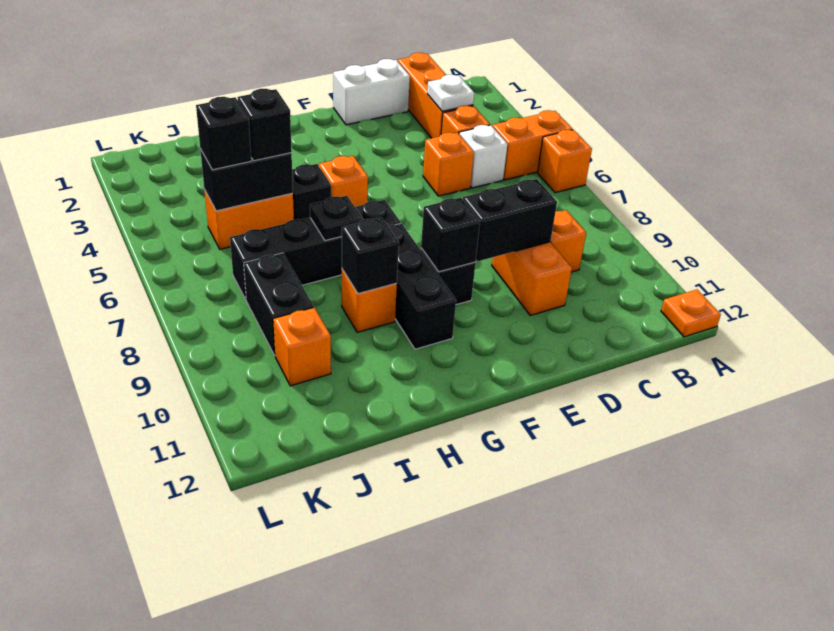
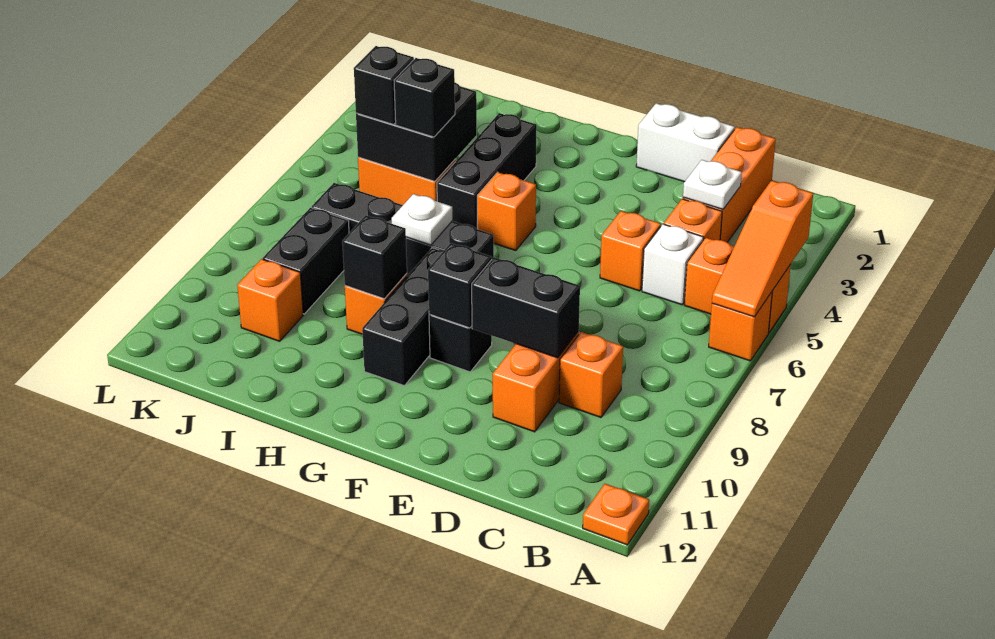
none -> orange 1x3 slope [712,181,813,317]
black 1x1 brick [292,164,331,220] -> black 1x3 brick [437,113,537,229]
black 1x1 plate [310,196,363,241] -> white 1x1 plate [392,194,452,245]
black 1x2 brick [200,149,293,211] -> black 2x2 brick [356,83,477,181]

